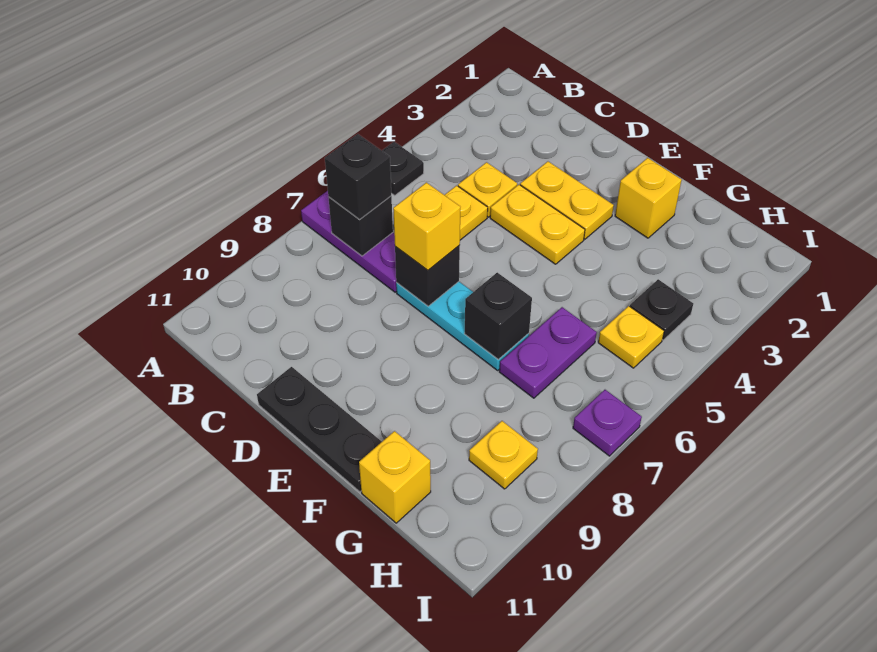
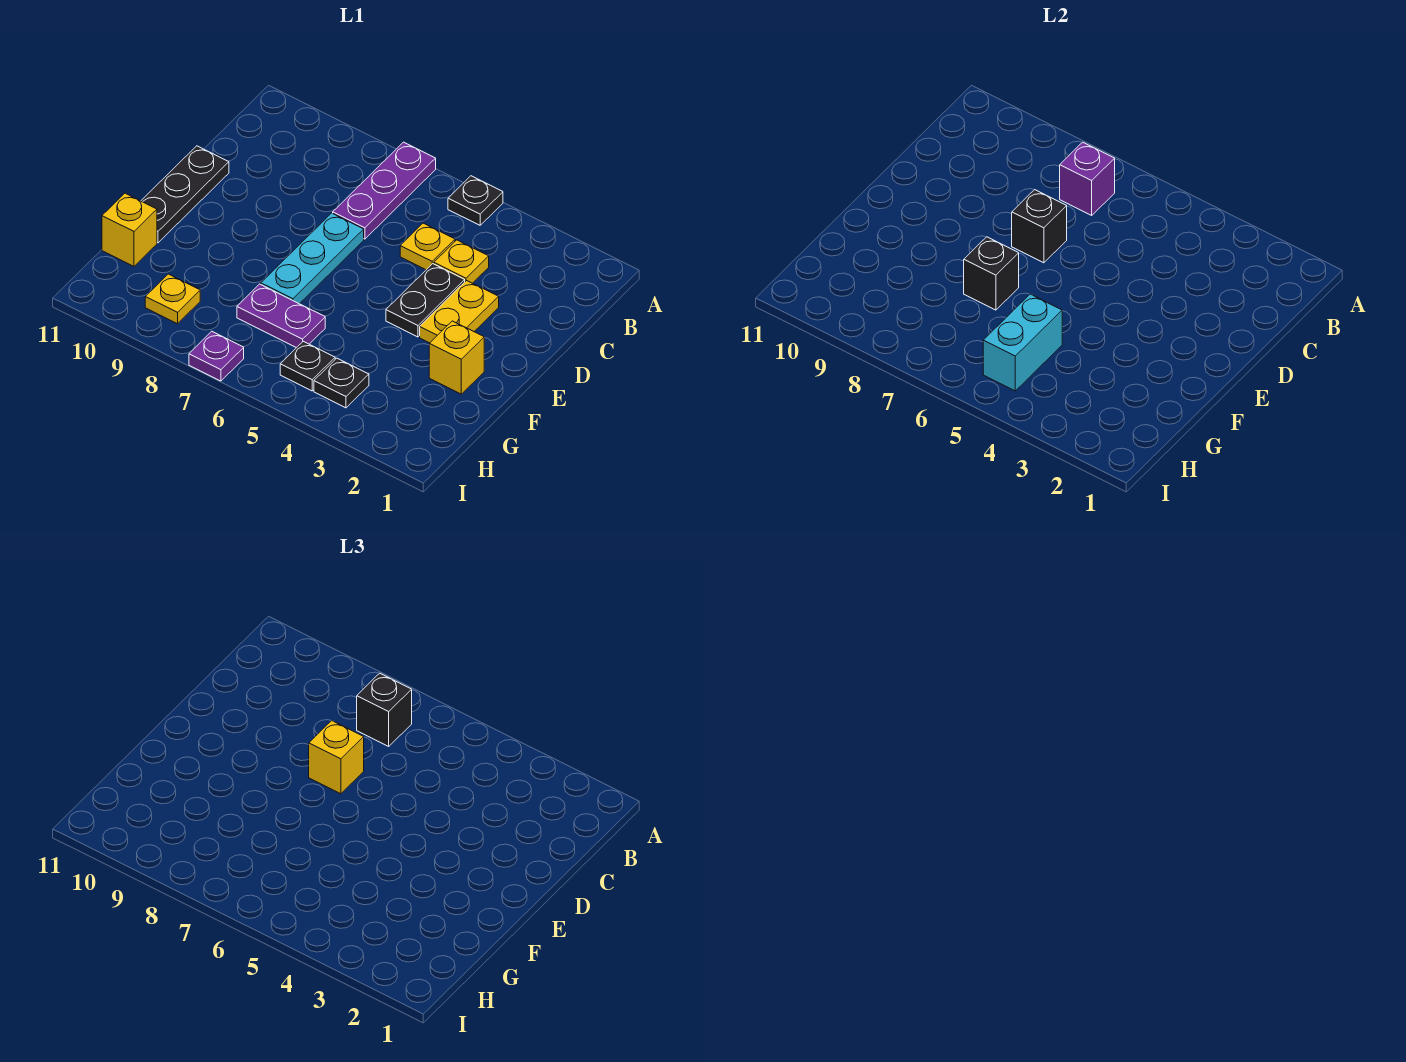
black 1x1 brick [328,196,393,256] -> purple 1x1 brick [1060,142,1115,215]
yellow 1x2 plate [490,185,585,264] -> black 1x2 plate [386,264,465,337]
none -> cyan 1x2 brick [983,294,1062,391]
yellow 1x1 plate [598,306,664,368] -> black 1x1 plate [280,341,335,391]

